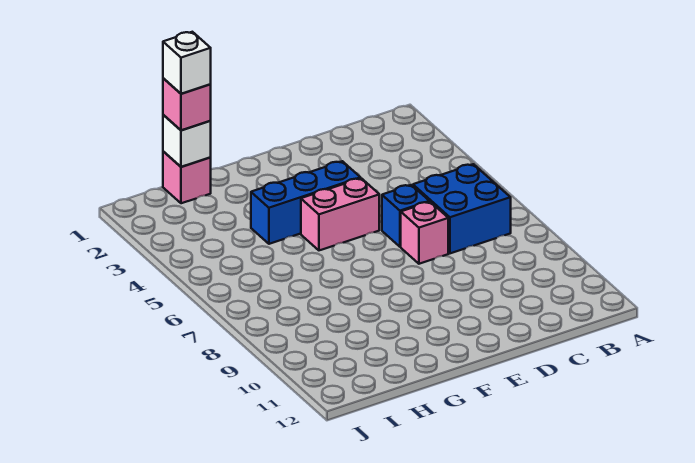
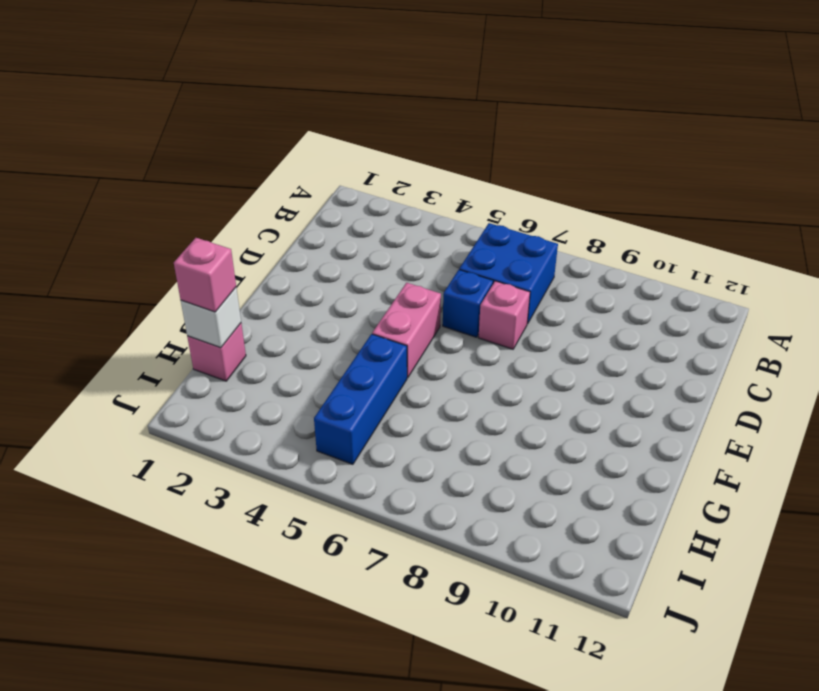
blue 1x3 brick [251,161,361,244] -> blue 1x3 brick moved to [314,334,407,464]
white 1x1 brick [163,32,211,94] -> none

